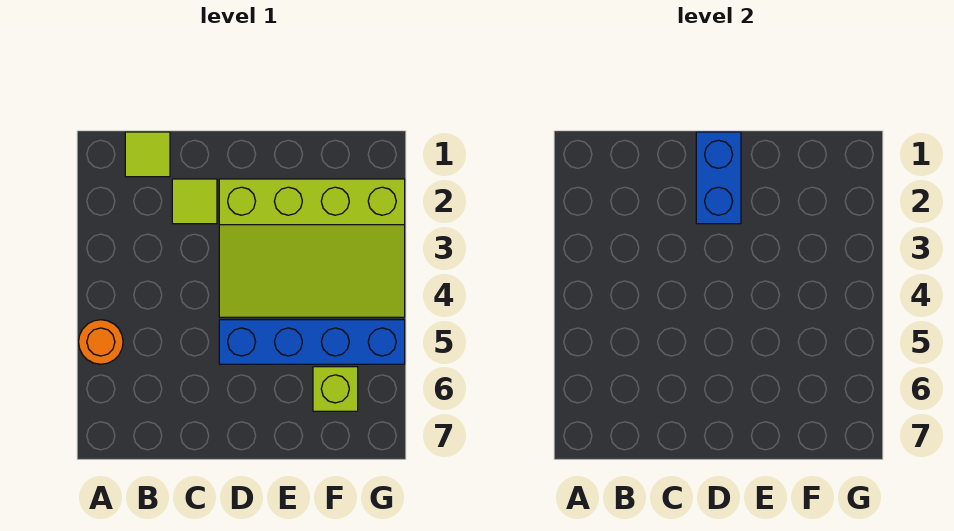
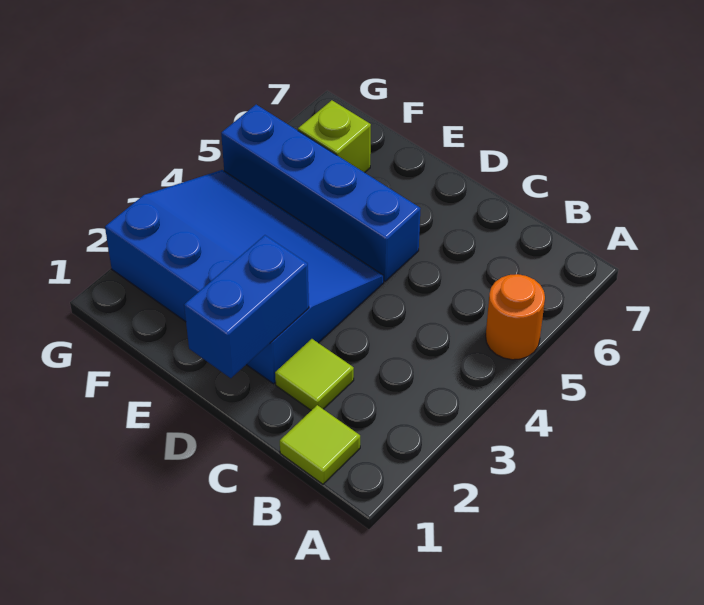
lime 3x4 slope [219,179,405,317] -> blue 3x4 slope [105,170,384,384]

